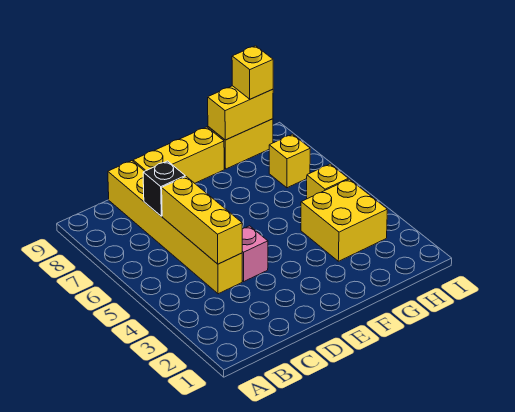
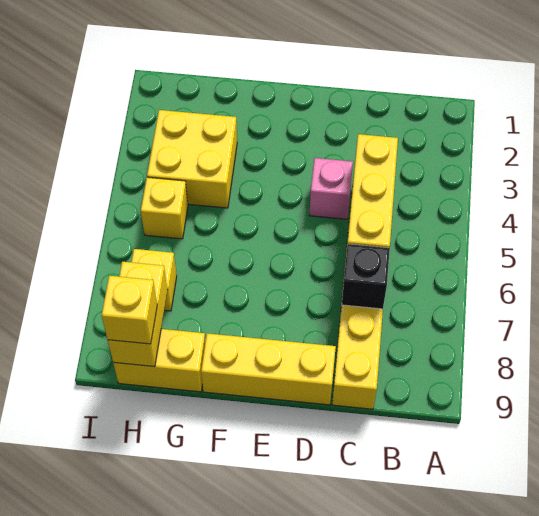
yellow 1x2 brick [208,86,273,140] -> yellow 1x2 brick turned to [108,262,167,367]

